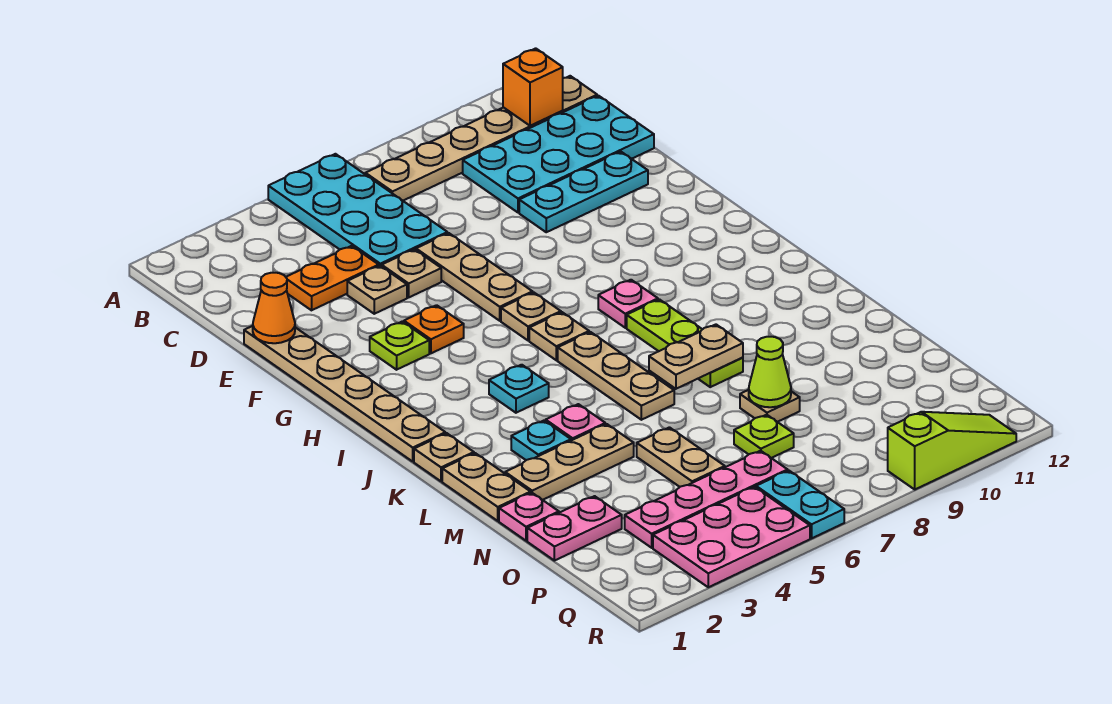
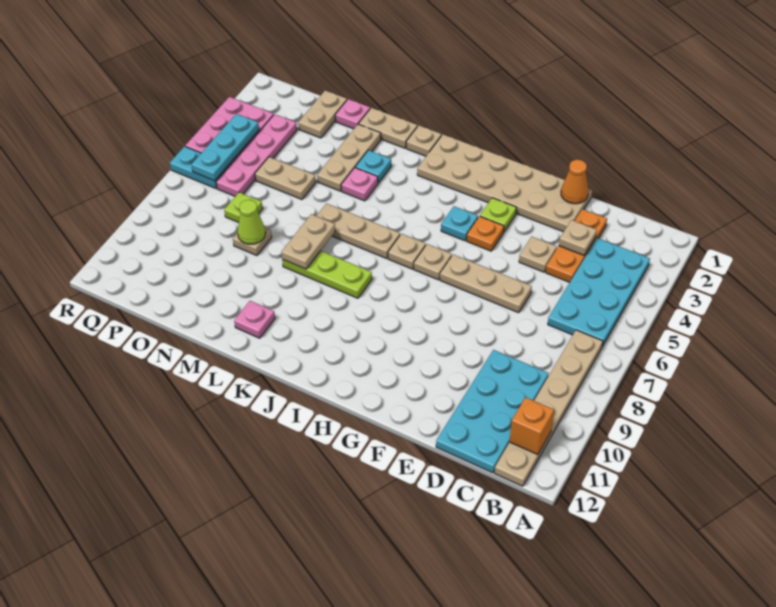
cyan 2x4 plate [268,154,447,266] -> cyan 2x4 plate turned to [548,238,650,346]
orange 1x2 plate [286,246,379,310] -> orange 1x3 plate [546,209,607,282]
tan 1x6 plate [244,326,445,462] -> tan 2x6 plate [417,135,592,232]
tan 1x1 plate [382,249,441,297] -> tan 1x1 plate moved to [559,220,597,255]
cyan 1x3 plate [519,152,648,232] -> cyan 1x3 plate moved to [191,114,259,181]
pink 1x1 plate [598,280,658,328] -> pink 1x1 plate moved to [234,301,275,338]
cyan 1x1 plate [489,365,549,413] -> cyan 1x1 plate moved to [441,206,478,241]
pink 1x2 plate [527,496,622,561] -> tan 1x2 plate [298,91,347,138]
lime 1x3 slope [888,412,1016,489] -> none

